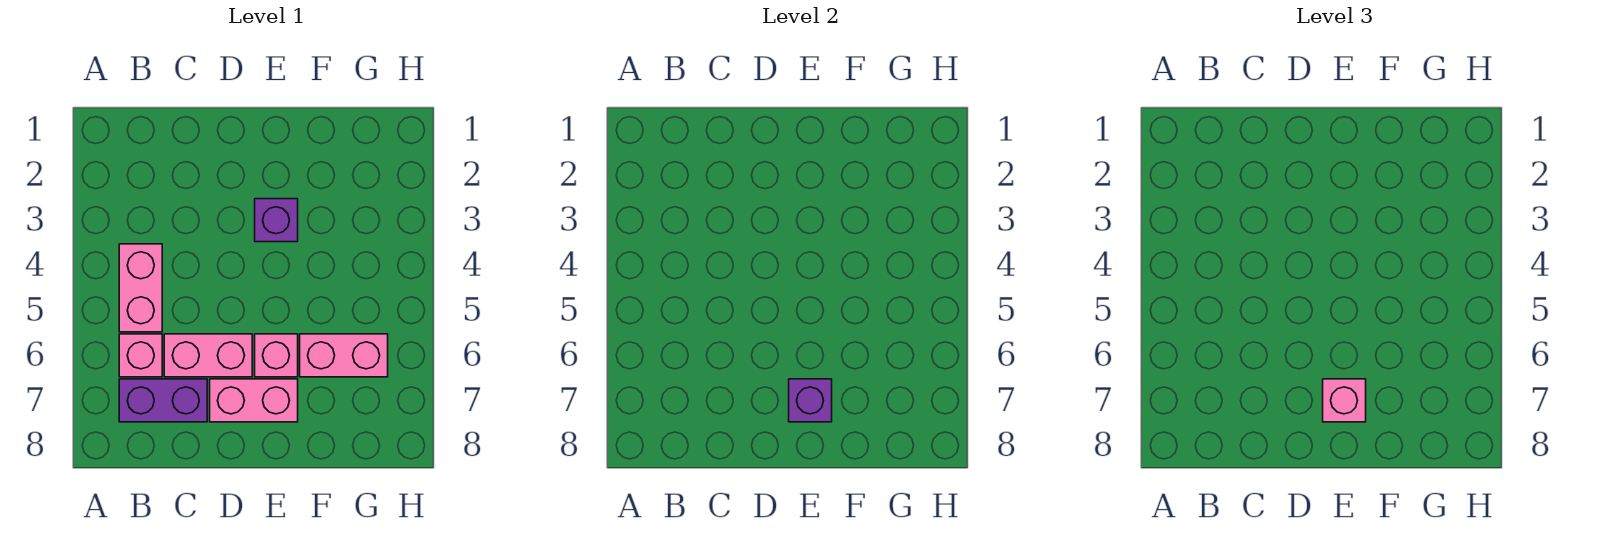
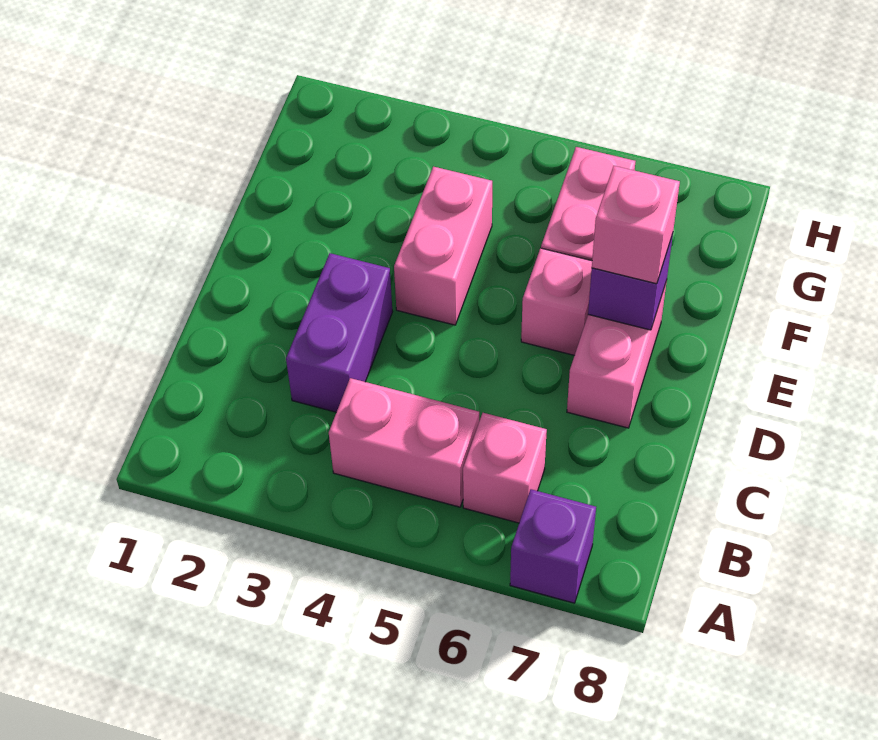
purple 1x2 brick [119,379,207,422] -> purple 1x2 brick moved to [286,253,392,412]
pink 1x2 brick [164,334,252,377] -> pink 1x2 brick moved to [394,167,492,325]
purple 1x1 brick [255,199,298,242] -> purple 1x1 brick moved to [510,489,596,603]

